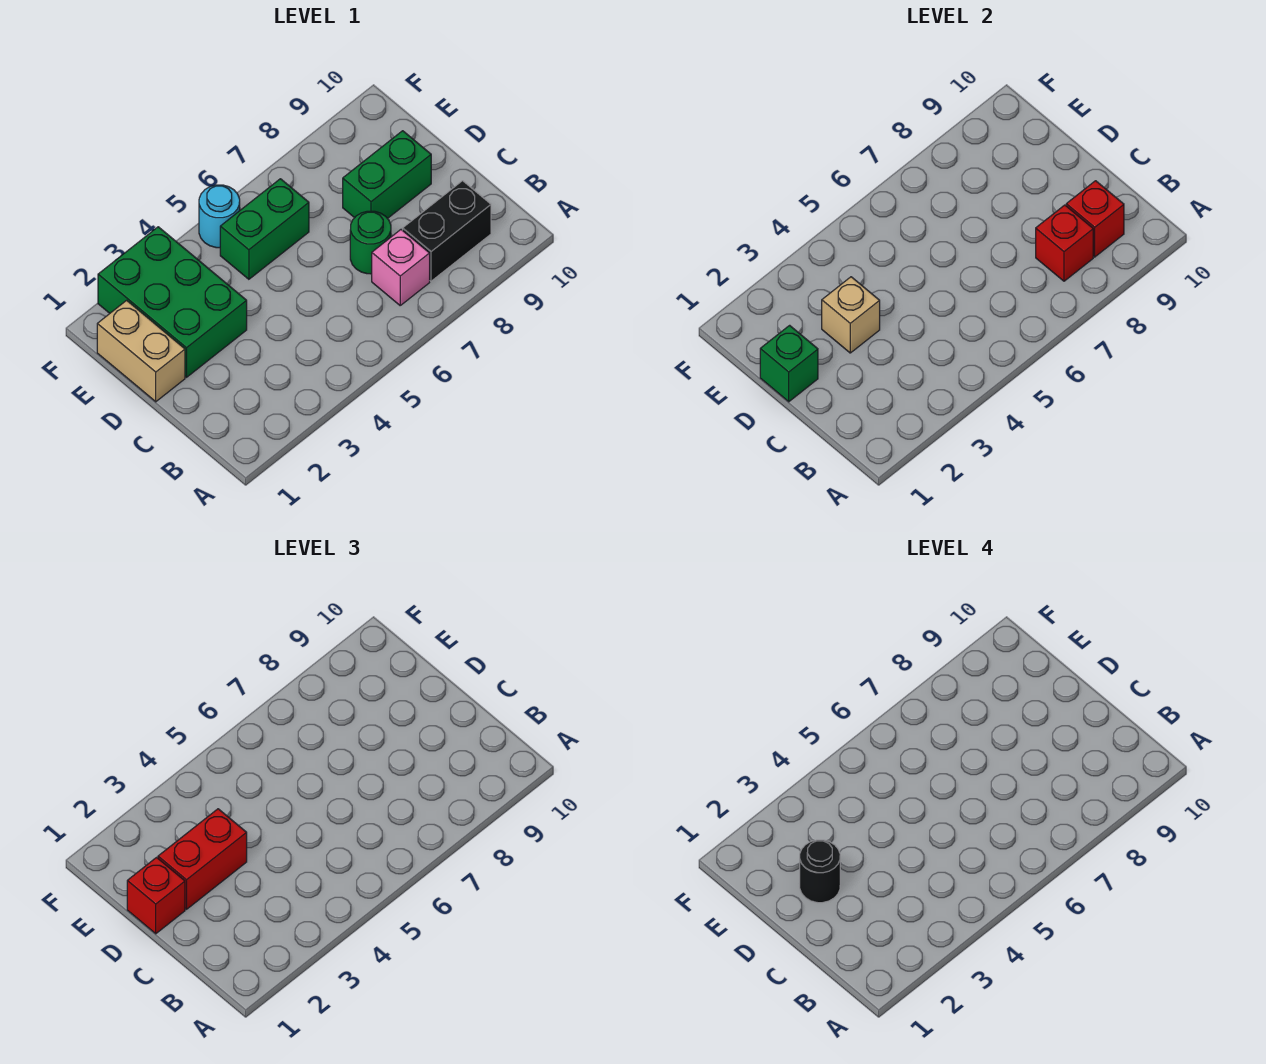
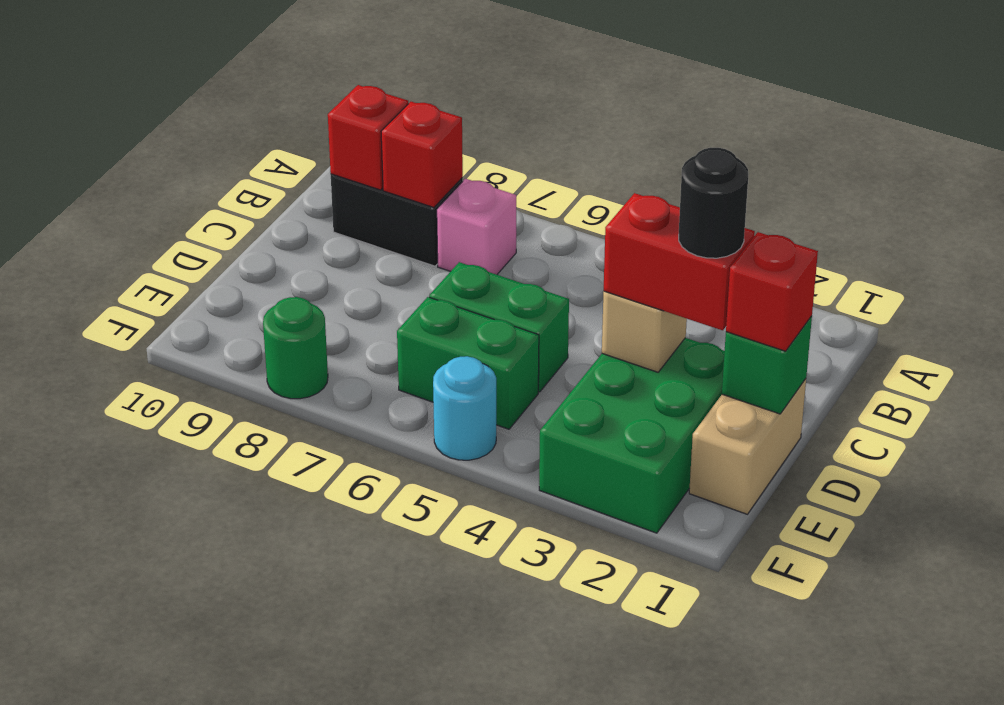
green 1x1 round brick [350,211,391,274] -> green 1x1 round brick moved to [263,297,328,399]
green 1x2 brick [343,131,431,219] -> green 1x2 brick moved to [429,262,569,392]

